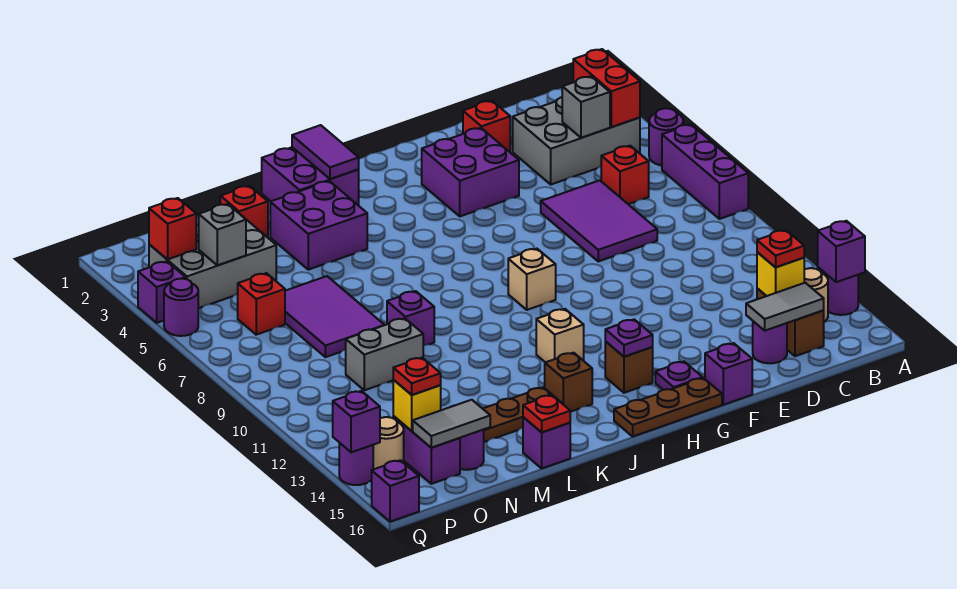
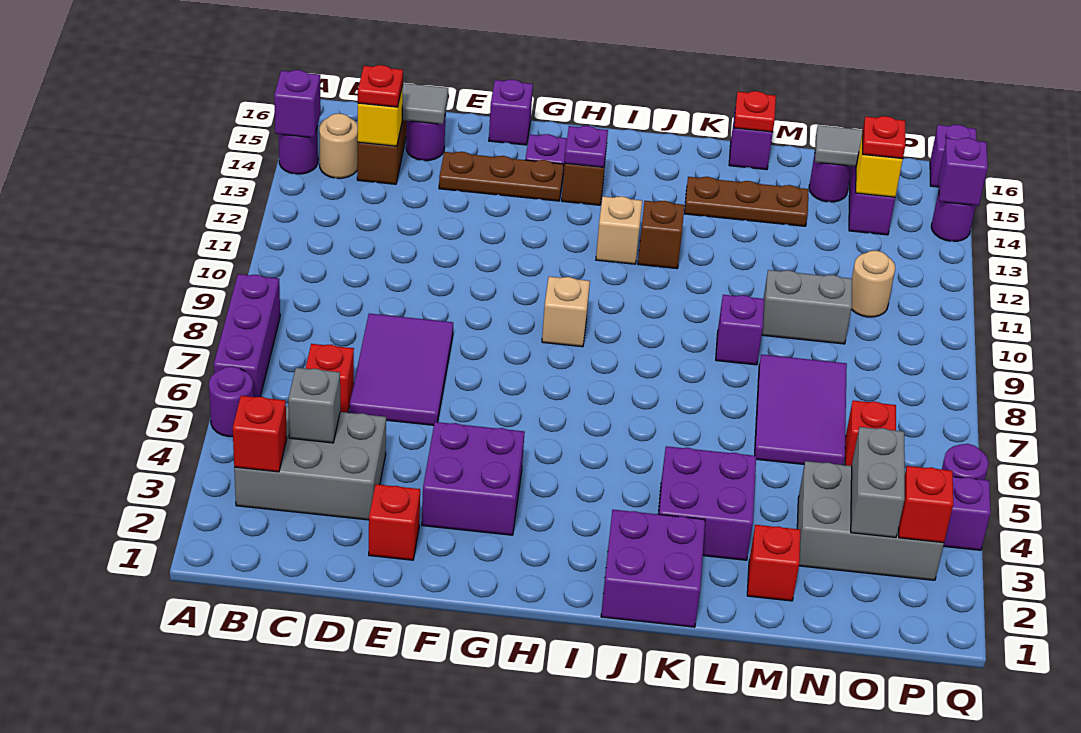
red 1x2 brick [573,49,640,127] -> red 1x1 brick [233,396,287,472]
brown 1x3 plate [614,378,722,436] -> brown 1x3 plate moved to [439,152,564,201]
purple 1x2 tile [292,125,359,179] -> none
brown 1x1 brick [545,353,592,412] -> brown 1x1 brick moved to [638,201,684,269]
grey 1x1 brick [199,204,246,265] -> grey 1x2 brick [851,427,905,538]
tan 1x1 round brick [373,417,404,469] -> tan 1x1 round brick moved to [851,251,895,317]

